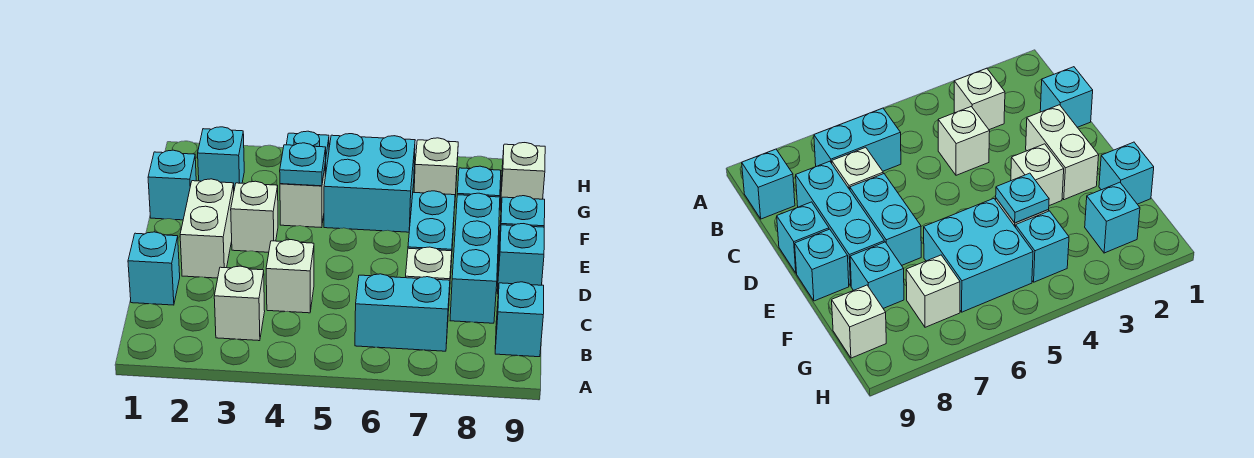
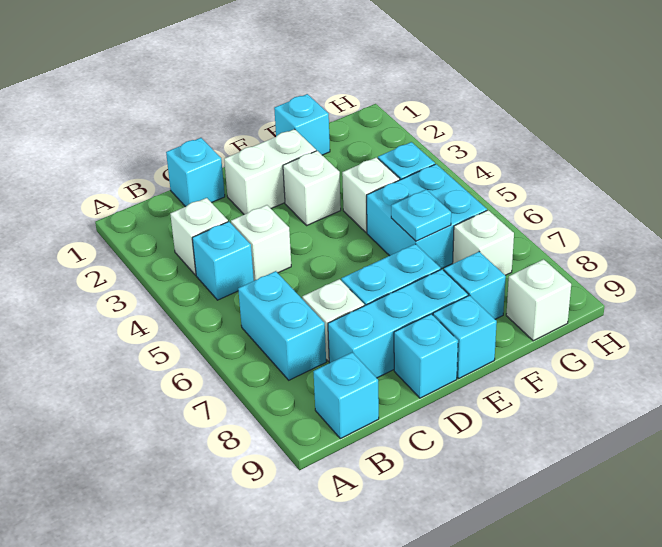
cyan 1x1 plate [280,143,326,186] -> cyan 1x1 plate moved to [391,189,451,241]
cyan 1x1 brick [198,127,244,189] -> cyan 1x1 brick moved to [192,222,254,300]

